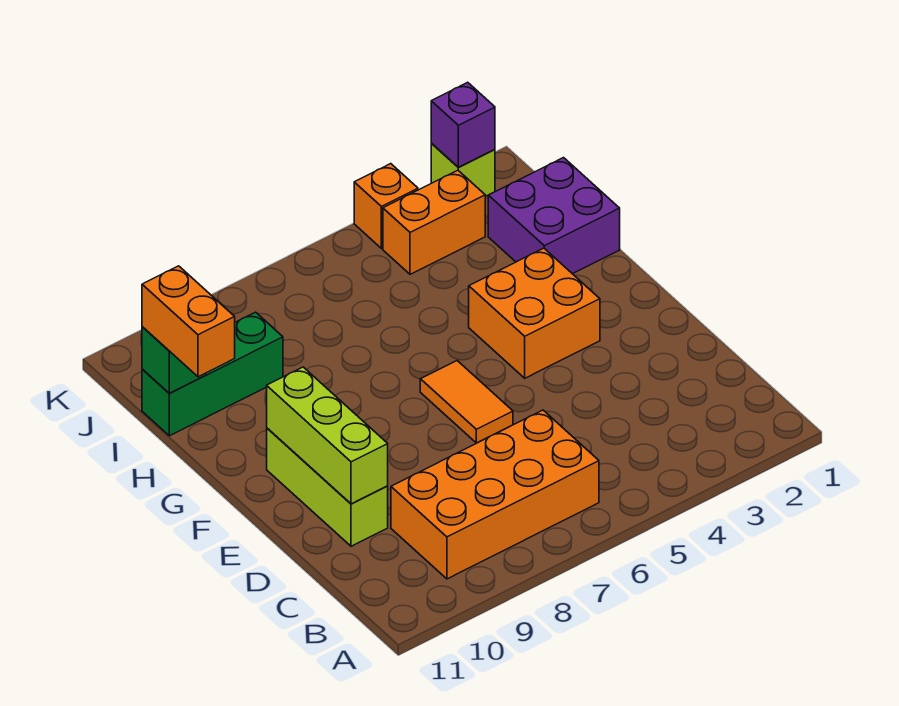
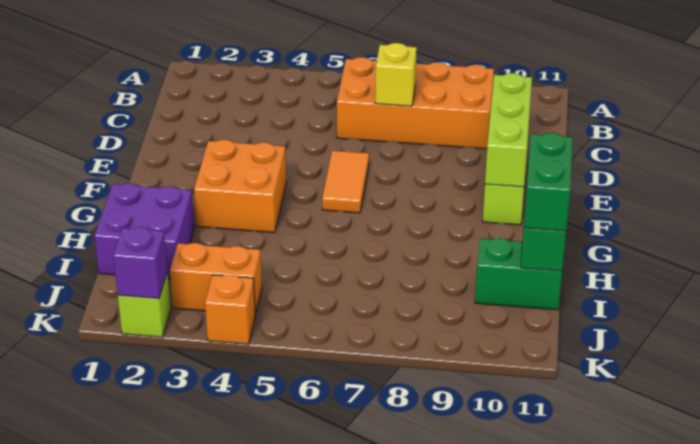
none -> yellow 1x1 brick [375,43,417,106]
orange 1x2 brick [142,266,235,377] -> green 1x2 brick [524,133,573,231]
green 1x3 brick [142,312,283,436] -> green 1x2 brick [475,238,562,310]

